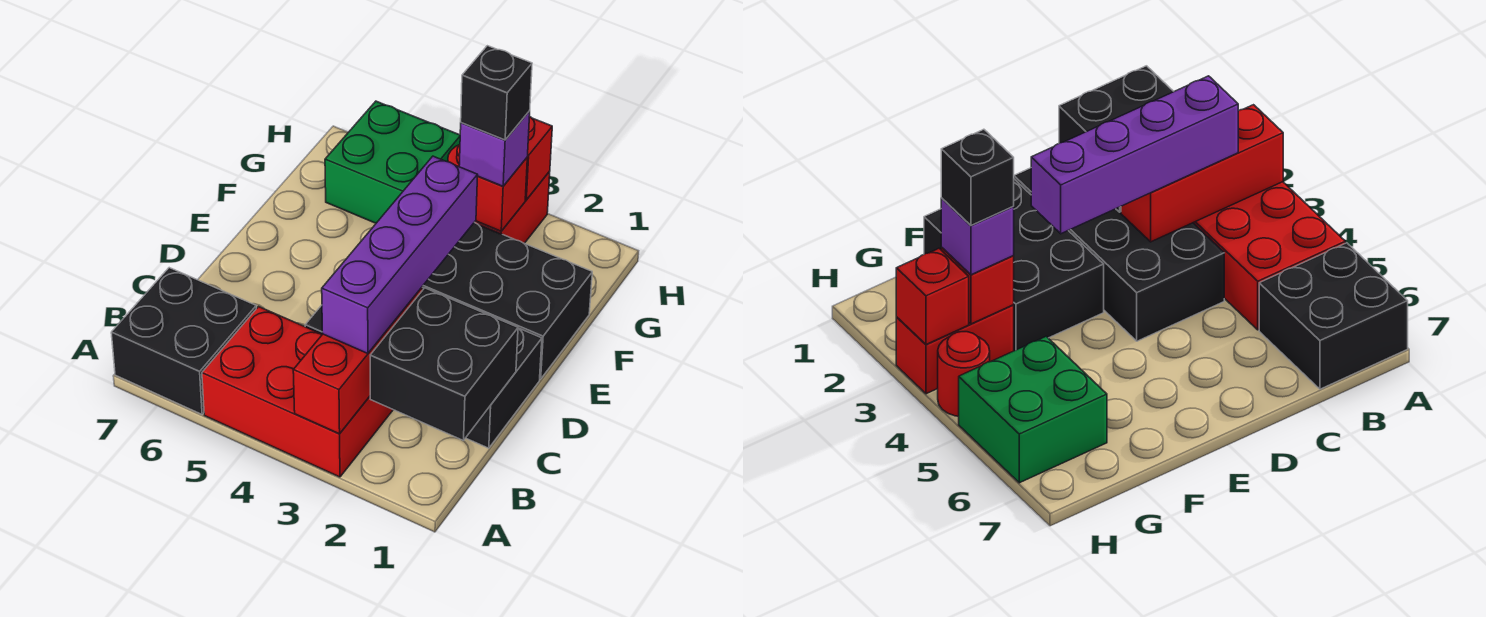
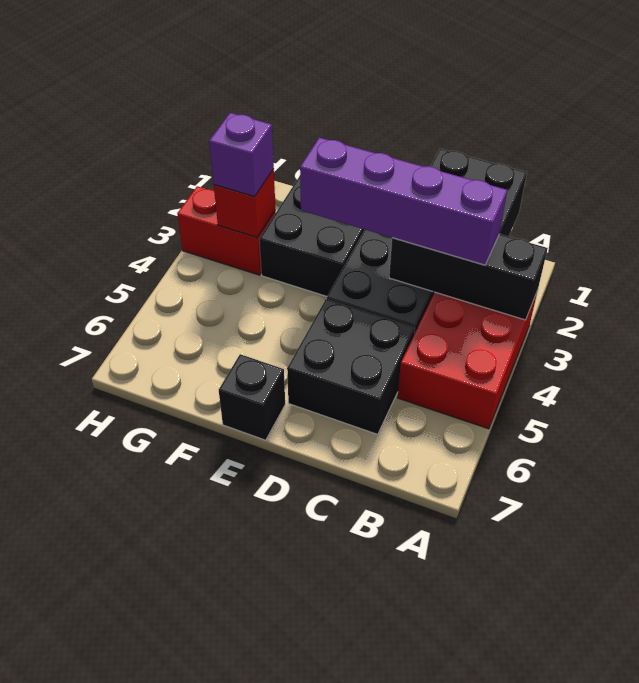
red 1x3 brick [293,288,422,434] -> black 1x3 brick [389,234,548,320]
black 2x2 brick [111,268,256,414] -> black 2x2 brick moved to [287,299,415,434]
black 1x1 brick [461,46,532,140] -> black 1x1 brick moved to [219,354,285,440]
green 2x2 brick [325,101,460,223] -> none
red 1x1 brick [525,117,552,200] -> none
red 1x1 round brick [938,332,990,416] -> none

